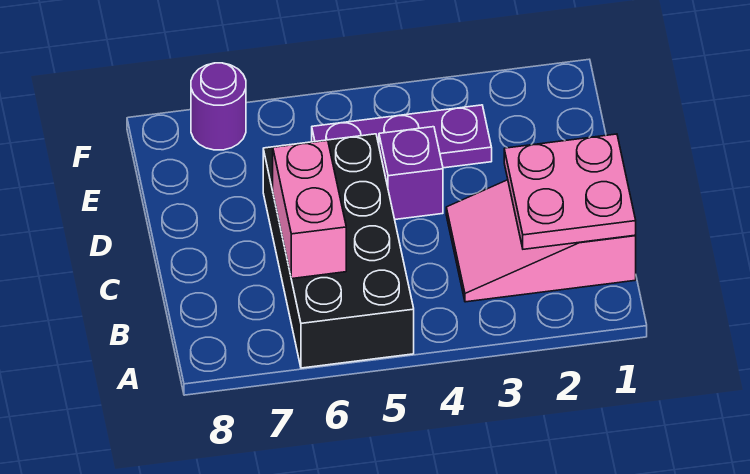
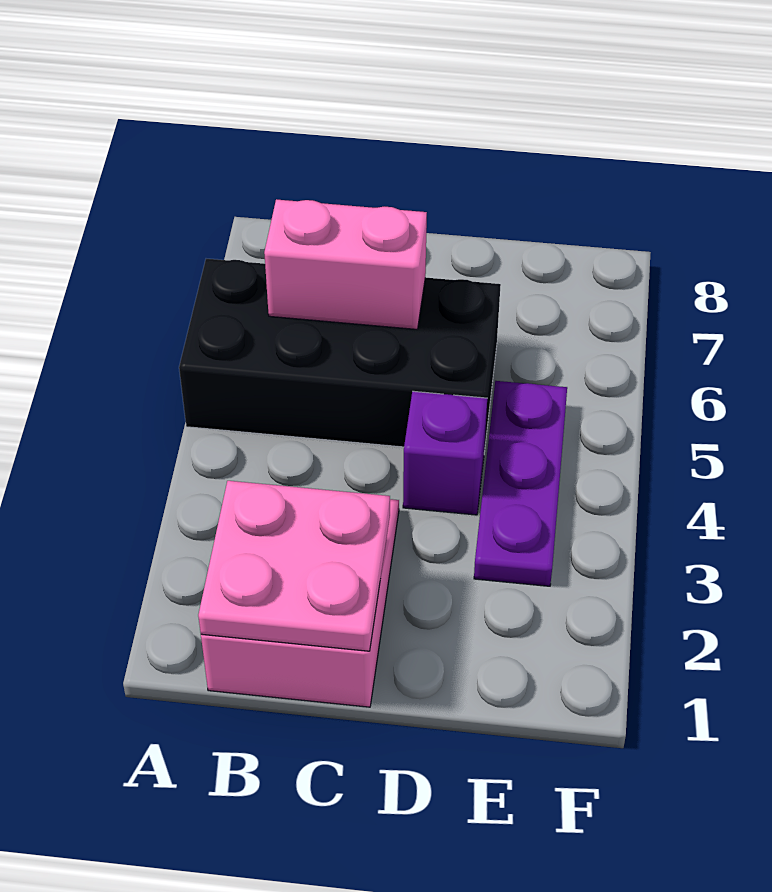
purple 1x1 round brick [191,63,246,150] -> none

